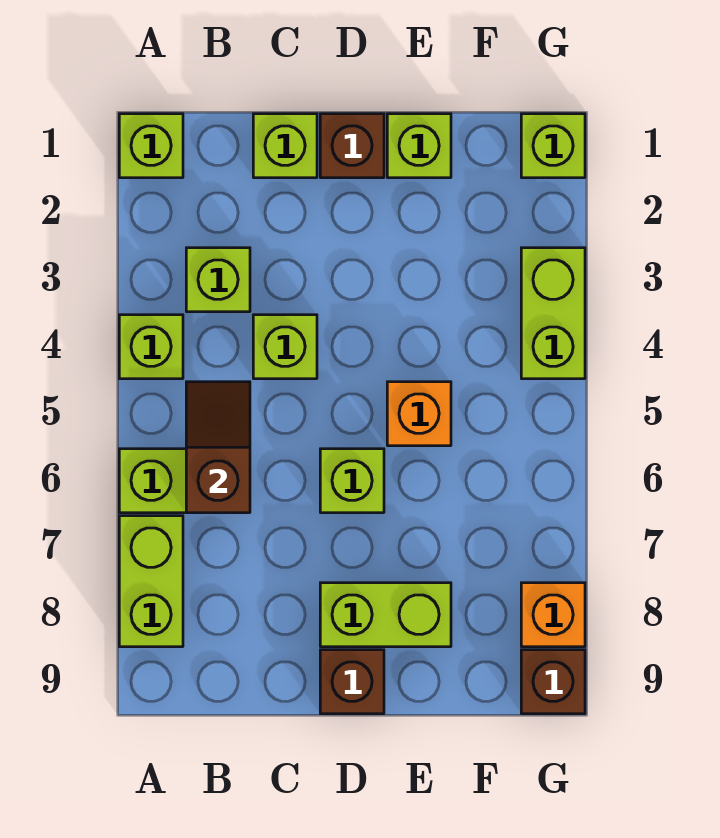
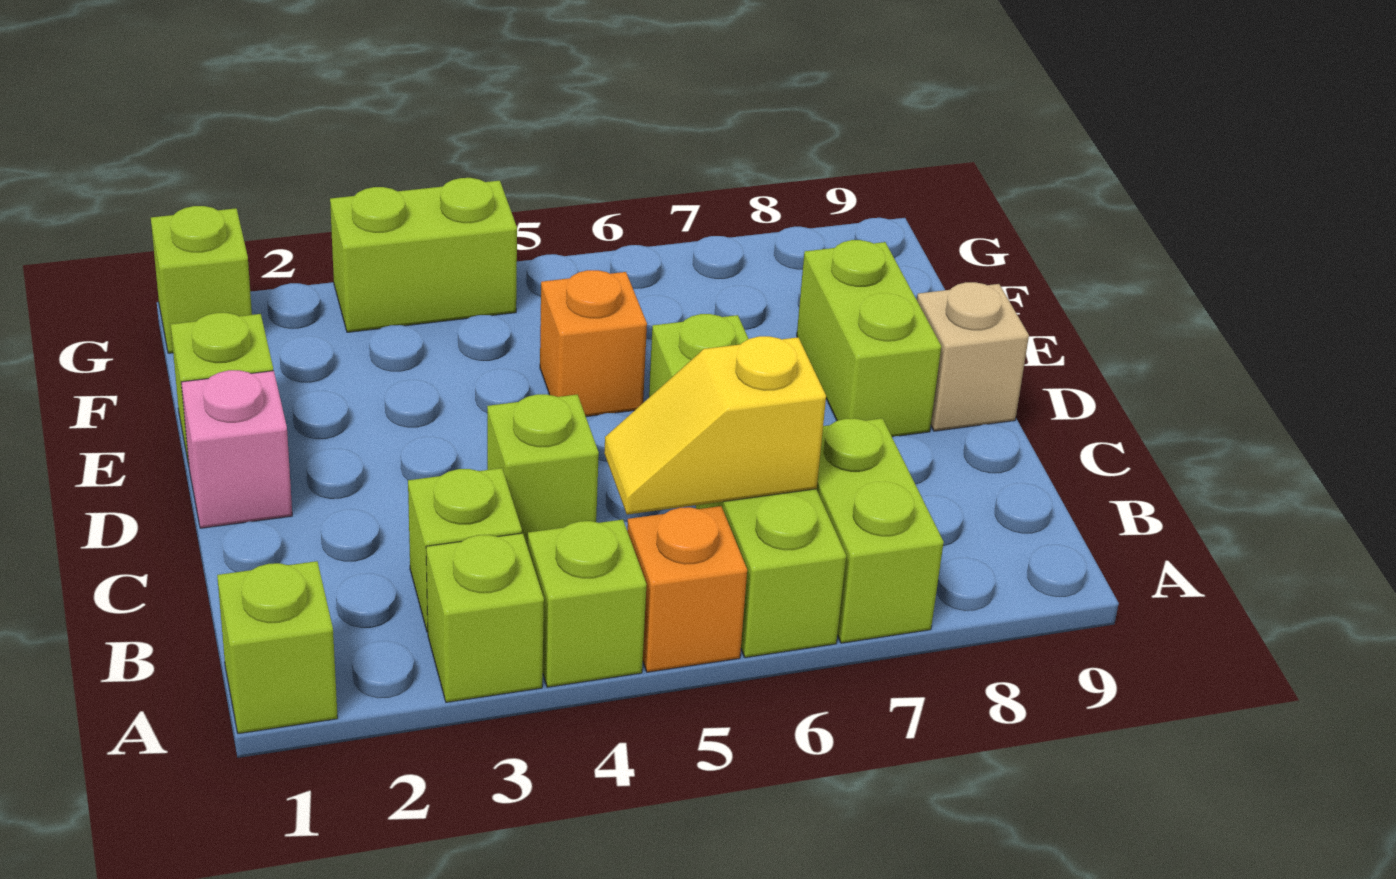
lime 1x2 brick [119,516,183,647] -> lime 1x2 brick turned to [817,418,944,643]
brown 1x2 slope [186,382,250,513] -> yellow 1x2 slope [604,336,826,515]
lime 1x1 brick [253,114,317,178] -> lime 1x1 brick moved to [426,533,544,702]
brown 1x1 brick [320,114,384,178] -> pink 1x1 brick [181,370,292,528]
brown 1x1 brick [320,650,384,714] -> tan 1x1 brick [917,282,1029,431]
orange 1x1 brick [521,583,585,647] -> orange 1x1 brick moved to [627,506,747,672]
brown 1x1 brick [521,650,585,714] -> none

